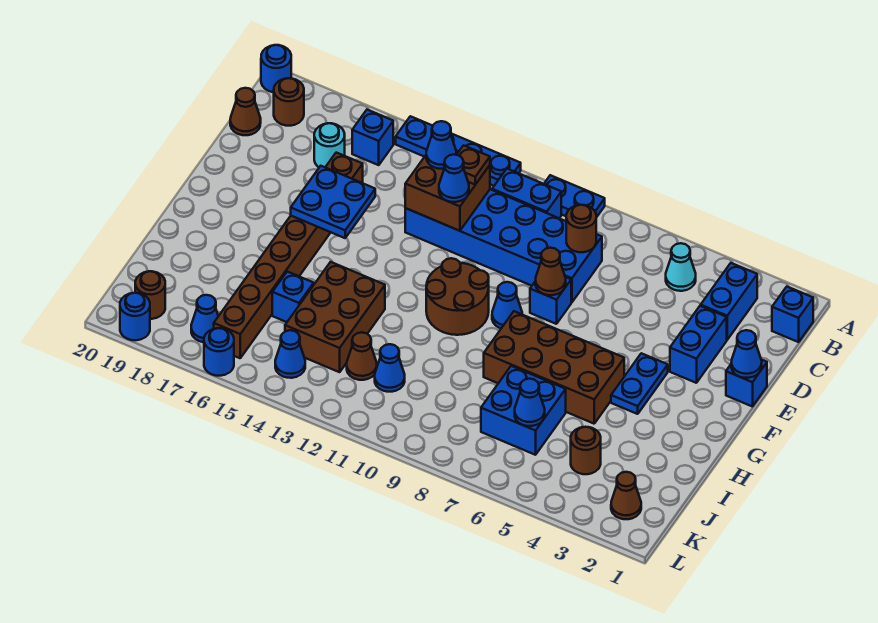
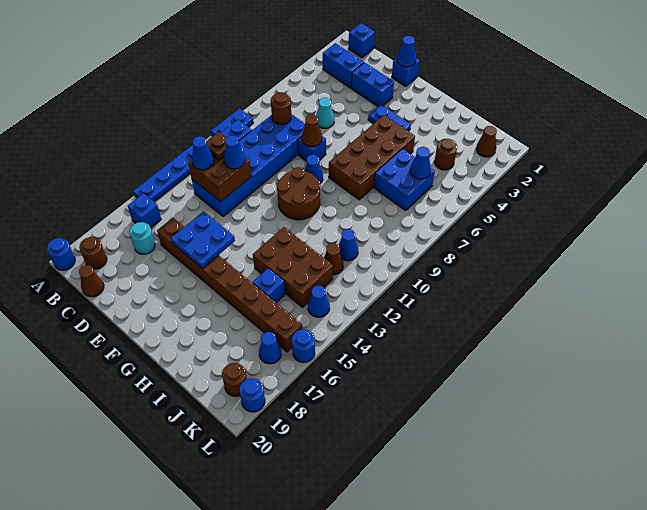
cyan 1x1 cone [666,243,696,291] -> cyan 1x1 cone moved to [316,98,334,128]

